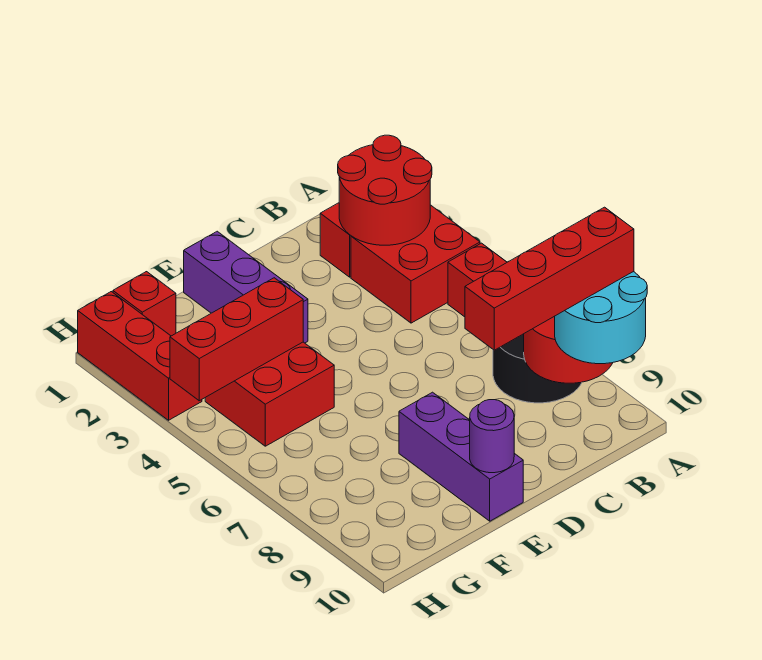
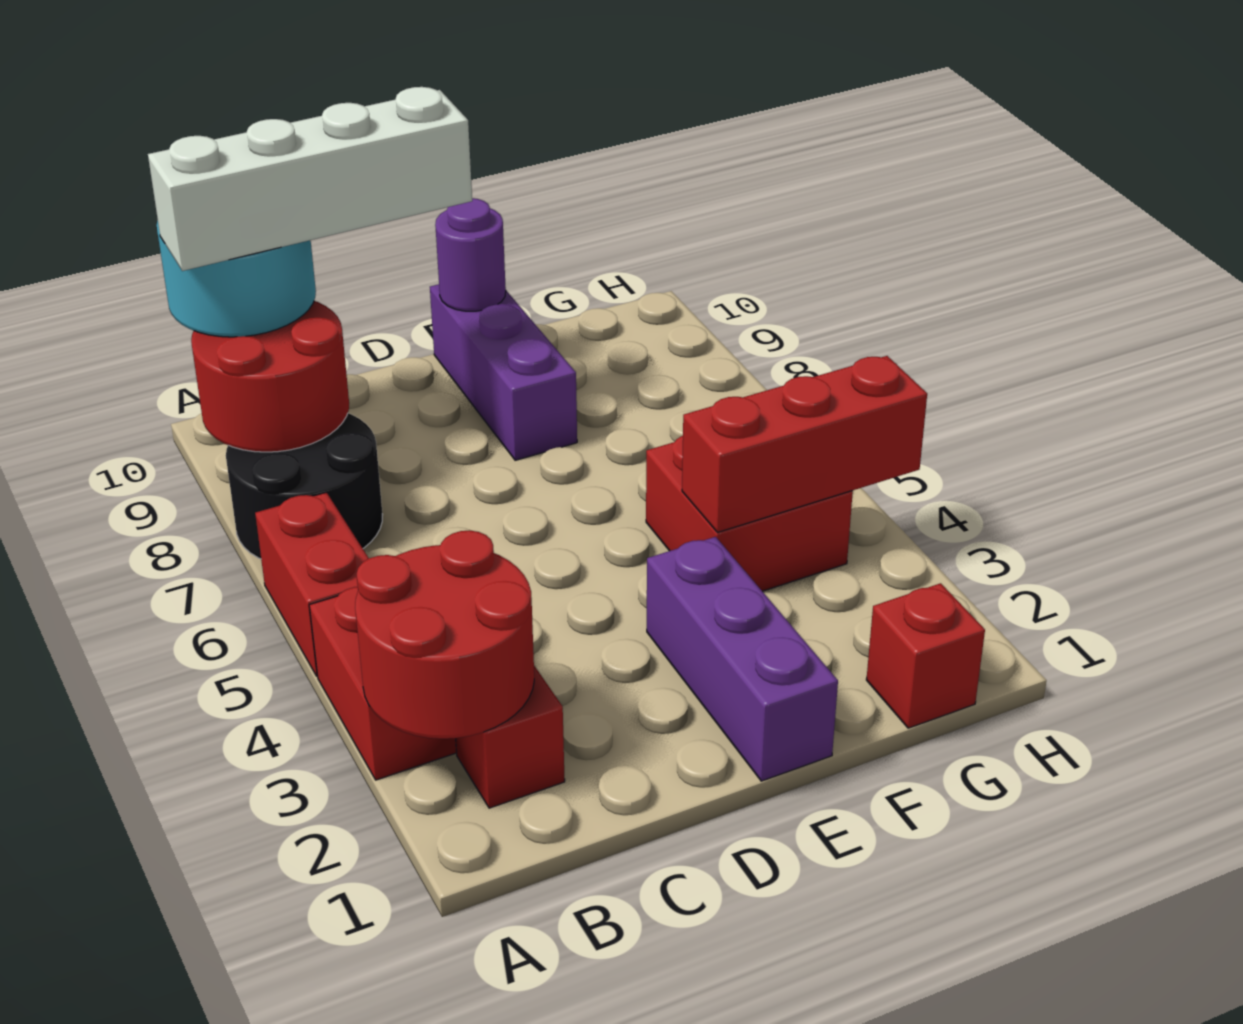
red 1x4 brick [465,207,634,350] -> white 1x4 brick [148,87,472,271]
red 1x3 brick [78,292,202,420] -> none

